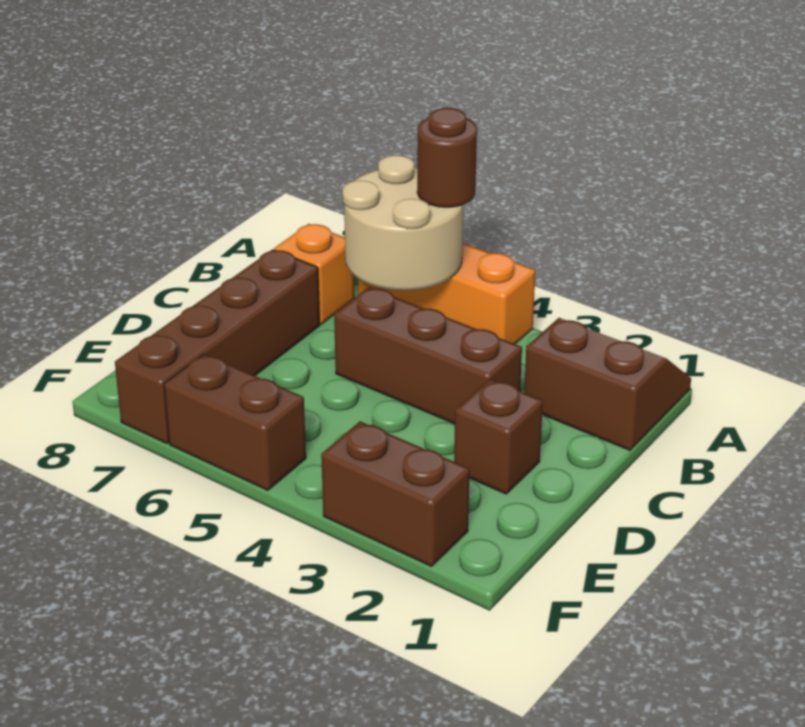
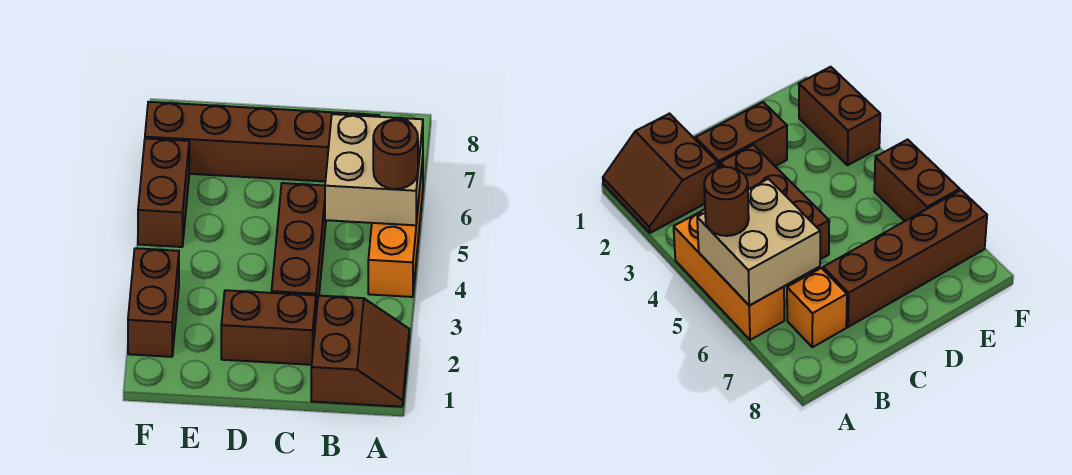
tan 2x2 round brick [343,155,463,291] -> tan 2x2 brick [325,114,423,225]
brown 1x1 brick [454,379,543,494] -> brown 1x2 brick [221,290,316,365]

